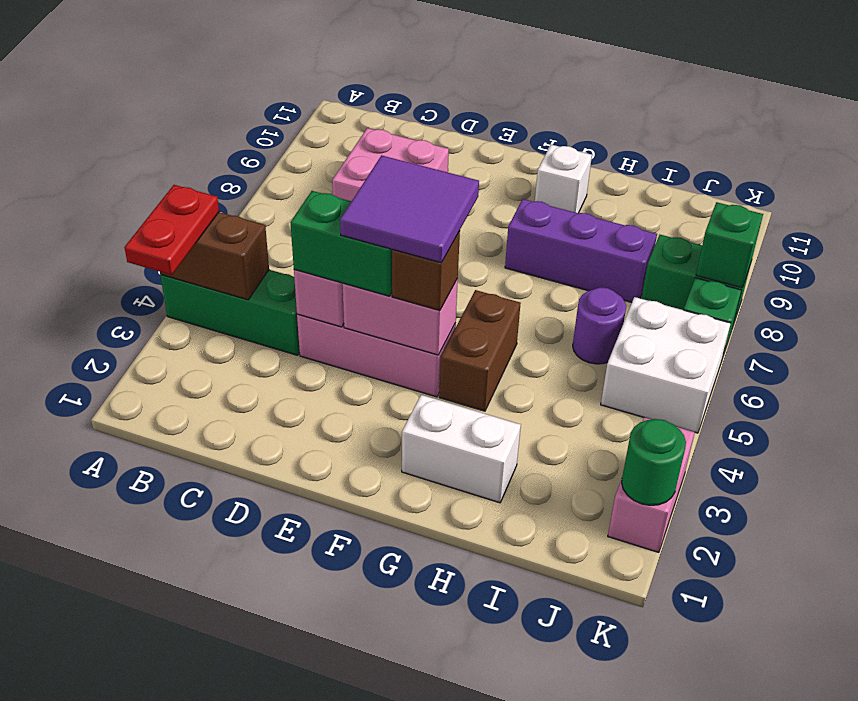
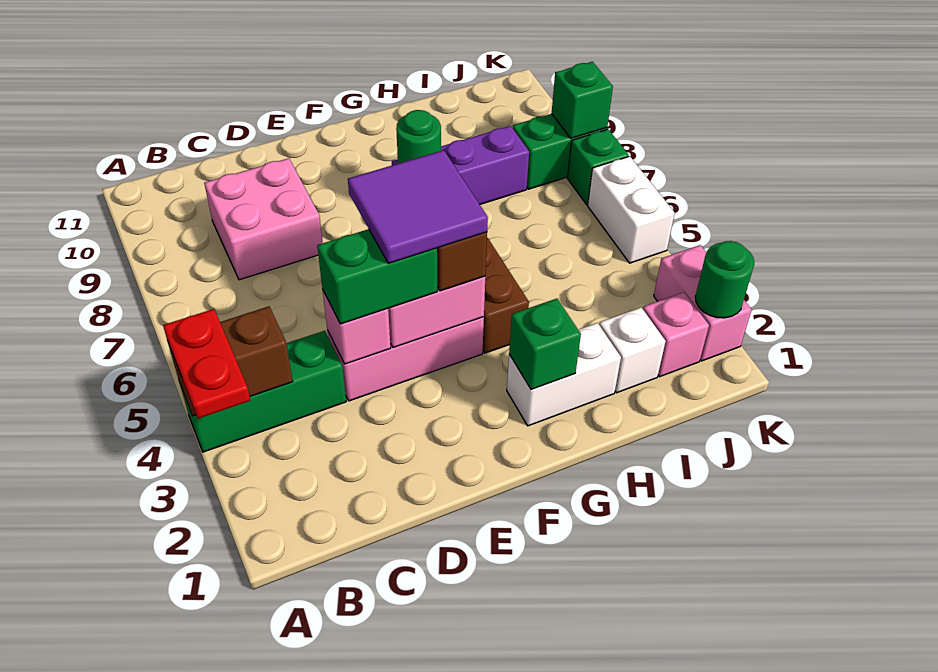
none -> green 1x1 brick [509,299,581,389]
none -> green 1x1 round brick [396,110,441,164]
white 1x1 brick [535,145,592,213] -> white 1x1 brick moved to [599,307,666,393]
purple 1x1 round brick [573,287,626,364] -> none
none -> pink 1x1 brick [643,292,709,377]
white 2x2 brick [601,297,731,433] -> white 1x2 brick [588,156,675,263]

